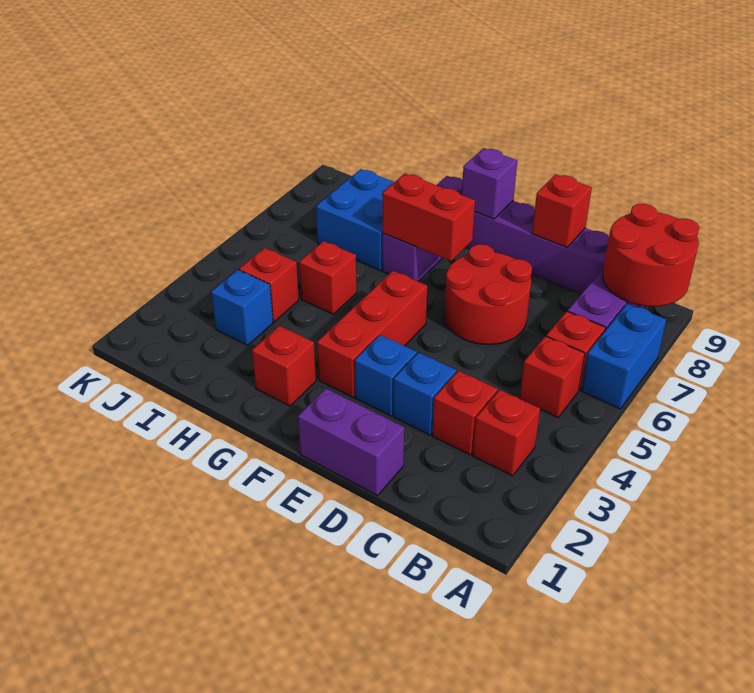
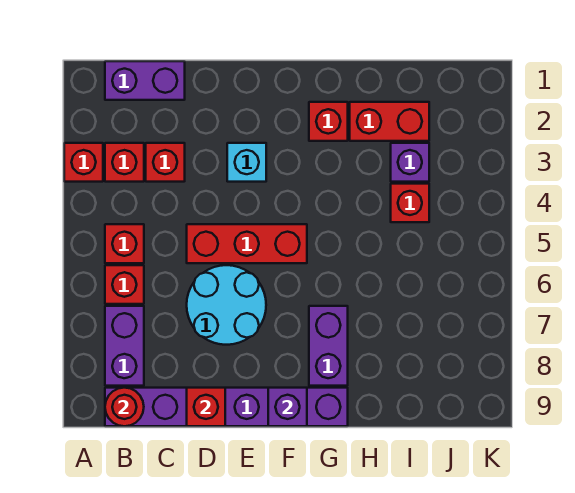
blue 1x2 brick [581,304,666,409] -> none
red 2x2 round brick [603,204,699,306] -> red 1x1 round brick [105,388,144,426]
purple 1x2 brick [298,389,404,496] -> purple 1x2 brick moved to [105,61,185,100]
blue 1x1 brick [393,353,456,435] -> none
red 2x2 round brick [444,244,532,345] -> cyan 2x2 round brick [187,265,266,345]
blue 1x1 brick [355,335,417,416] -> cyan 1x1 brick [227,143,266,182]
red 1x3 brick [317,271,427,398] -> red 1x3 brick turned to [187,224,307,263]
red 1x2 brick [383,173,475,261] -> red 1x2 brick moved to [350,102,429,141]
red 1x1 brick [299,241,357,314] -> red 1x1 brick moved to [64,143,103,182]
blue 2x2 brick [316,169,394,271] -> none
blue 1x1 brick [211,270,273,345] -> purple 1x1 brick [391,143,429,182]

